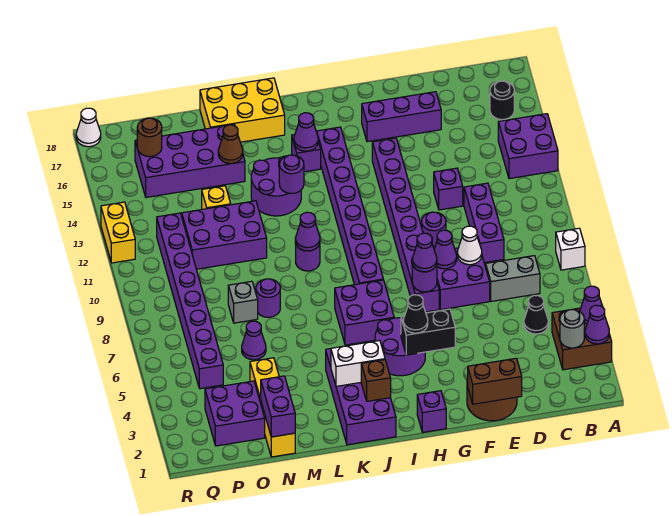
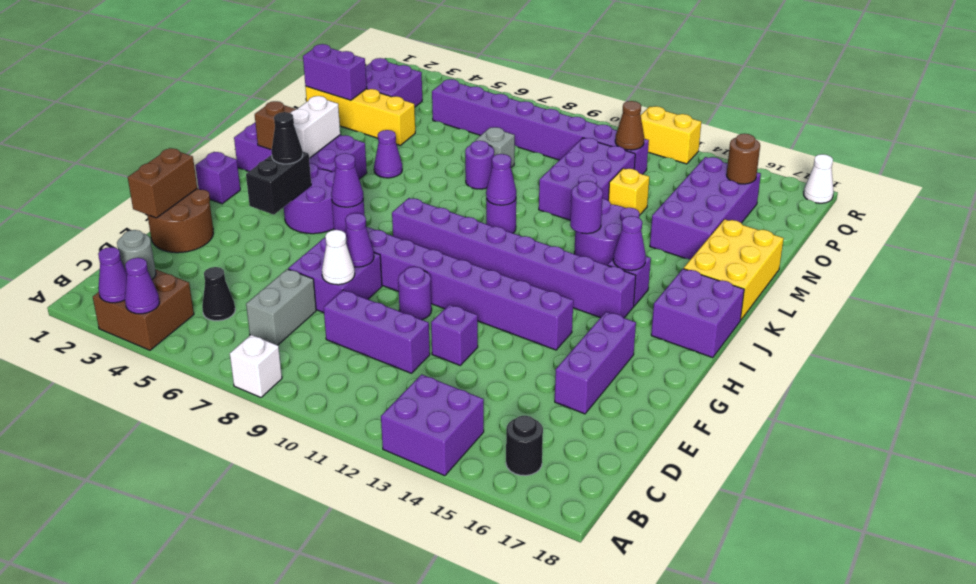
purple 2x2 brick [335,280,394,345] -> purple 2x2 brick moved to [651,269,744,358]
brown 1x1 cone [218,125,243,163] -> brown 1x1 cone moved to [615,101,644,150]
purple 1x1 cone [242,321,266,360] -> purple 1x1 cone moved to [374,130,402,178]

